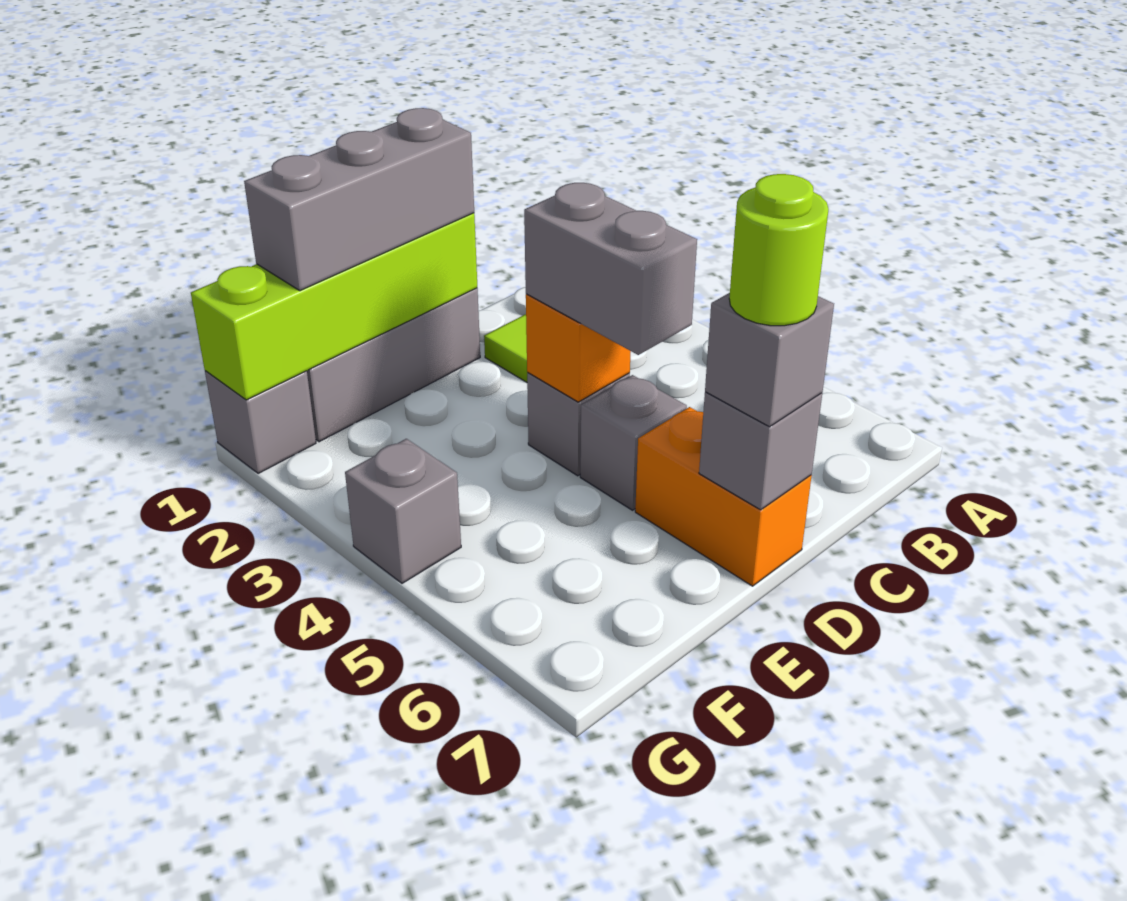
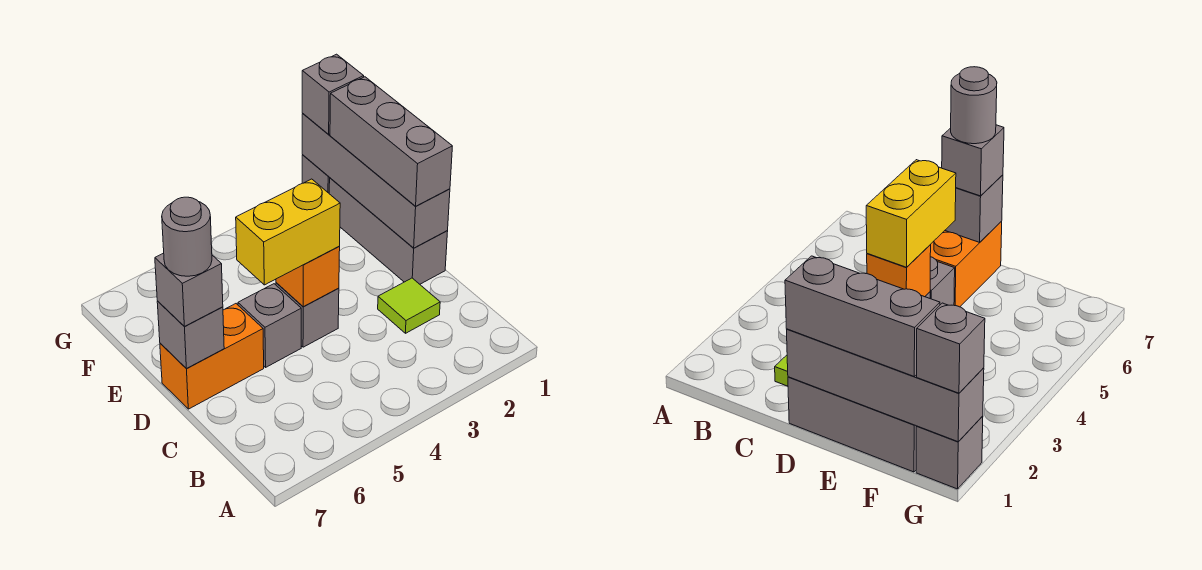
lime 1x4 brick [191,213,477,400] -> grey 1x4 brick [302,114,450,248]
grey 1x2 brick [524,183,697,355] -> yellow 1x2 brick [236,179,340,285]
lime 1x1 round brick [729,174,828,326] -> grey 1x1 round brick [162,197,212,276]
grey 1x1 brick [345,439,461,583] -> grey 1x1 brick moved to [302,54,364,134]

